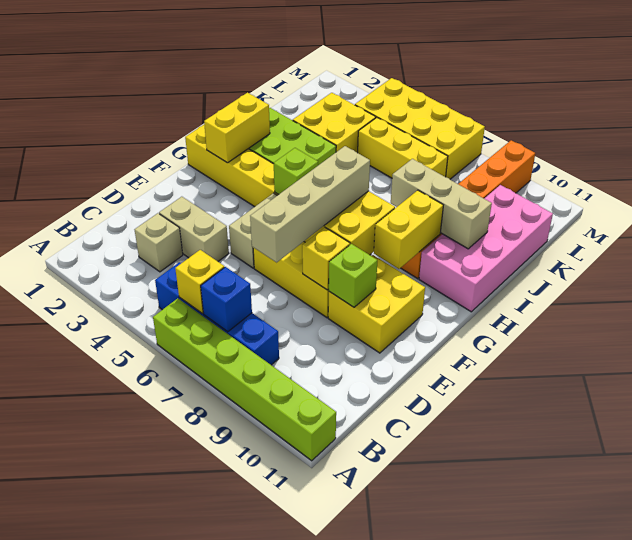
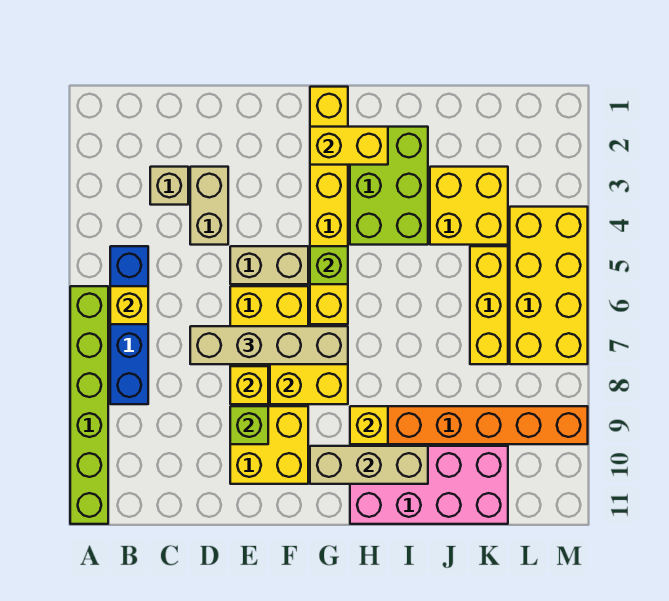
blue 1x1 brick [201,267,252,332] -> none
yellow 1x2 brick [374,190,443,269] -> yellow 1x1 brick [350,406,388,444]
tan 1x3 brick [391,159,492,249] -> tan 1x3 brick turned to [310,446,428,484]

